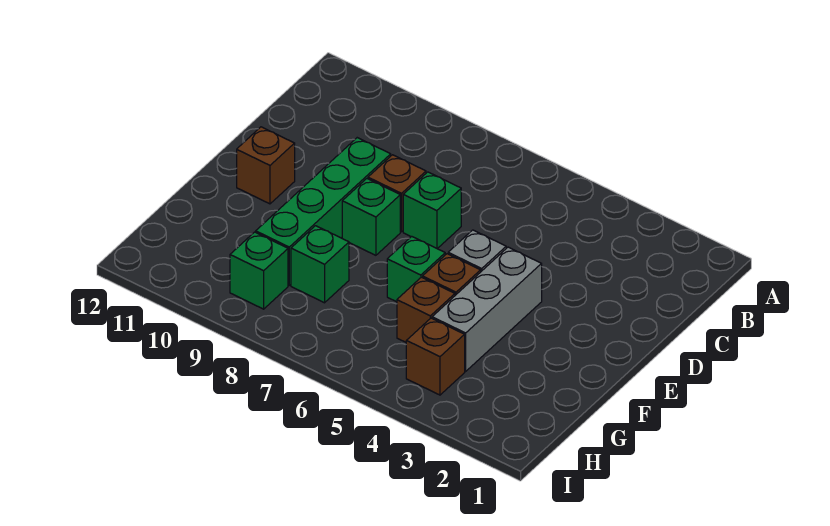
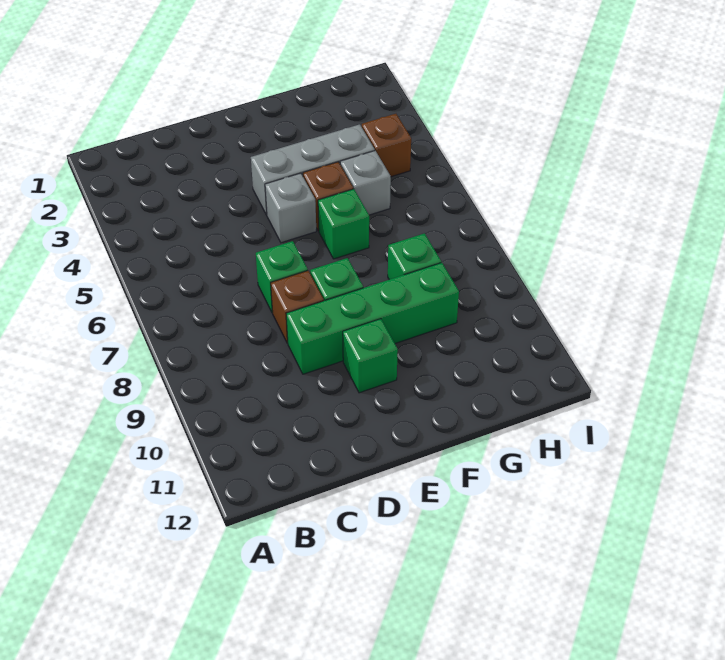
brown 1x1 brick [237,127,295,204] -> none
brown 1x1 brick [397,277,455,342] -> grey 1x1 brick [340,151,391,215]
green 1x1 brick [230,232,288,309] -> green 1x1 brick moved to [343,319,398,393]

